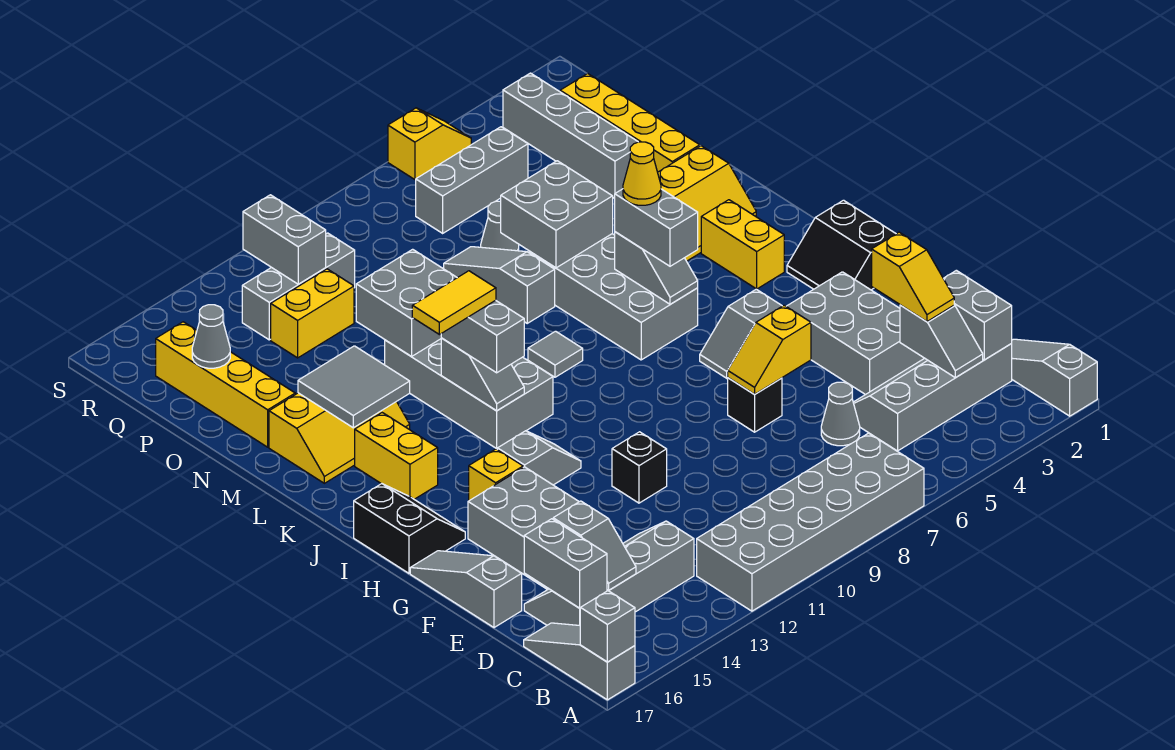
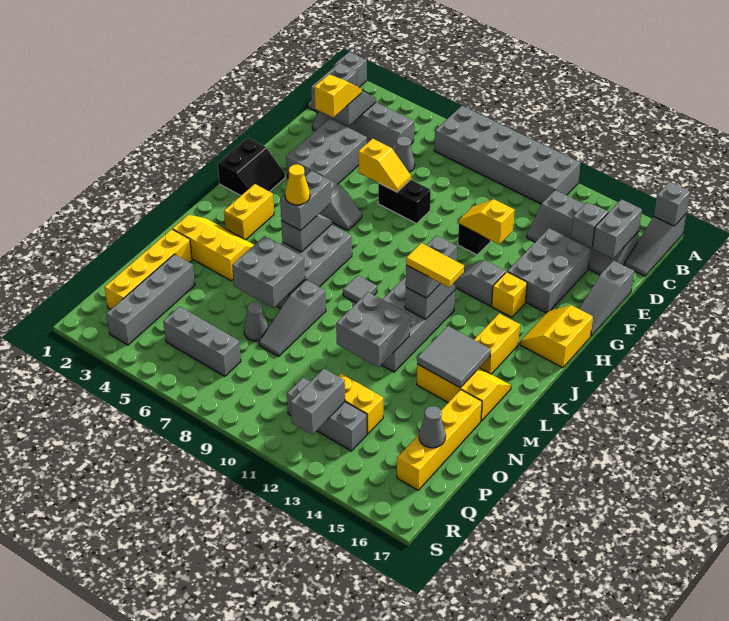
black 1x1 brick [728,378,782,432] -> black 1x2 brick [378,180,431,224]
black 2x2 slope [354,484,465,573] -> yellow 2x2 slope [520,305,593,368]
yellow 1x2 slope [388,108,471,180] -> yellow 1x2 slope moved to [459,199,515,244]

